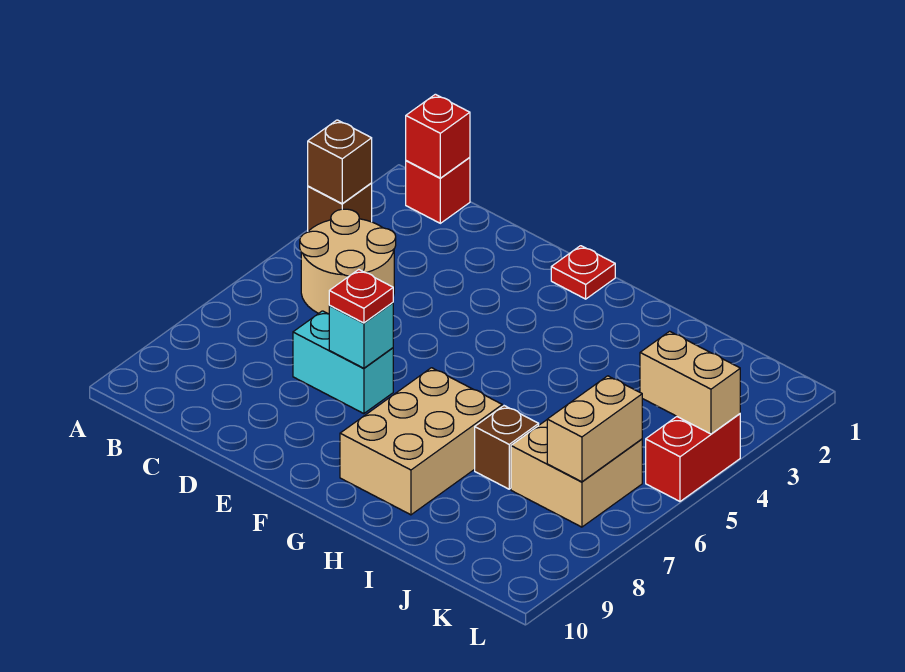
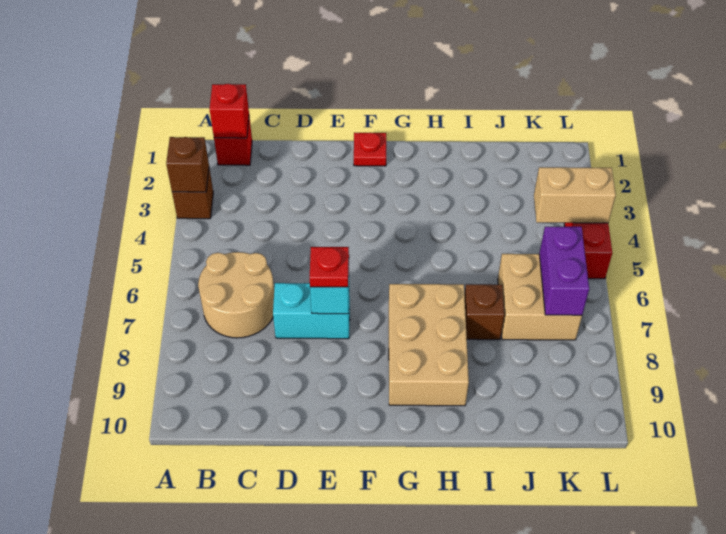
tan 2x2 round brick [300,209,396,314] -> tan 2x2 round brick moved to [198,252,274,338]
tan 1x2 brick [547,376,642,482] -> purple 1x2 brick [539,227,589,315]

